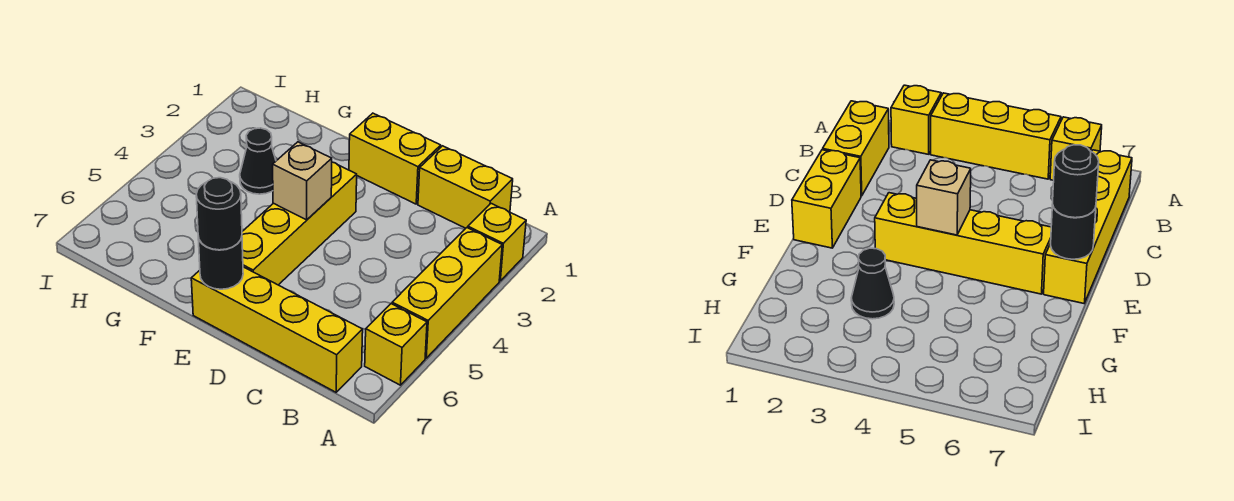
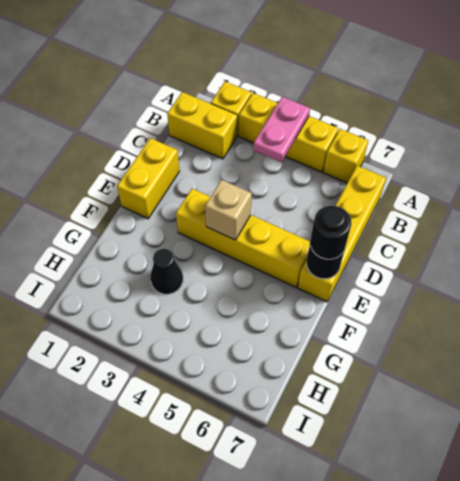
none -> pink 1x2 plate [253,97,310,162]
yellow 1x2 brick [418,146,513,228] -> yellow 1x2 brick turned to [167,92,237,159]

